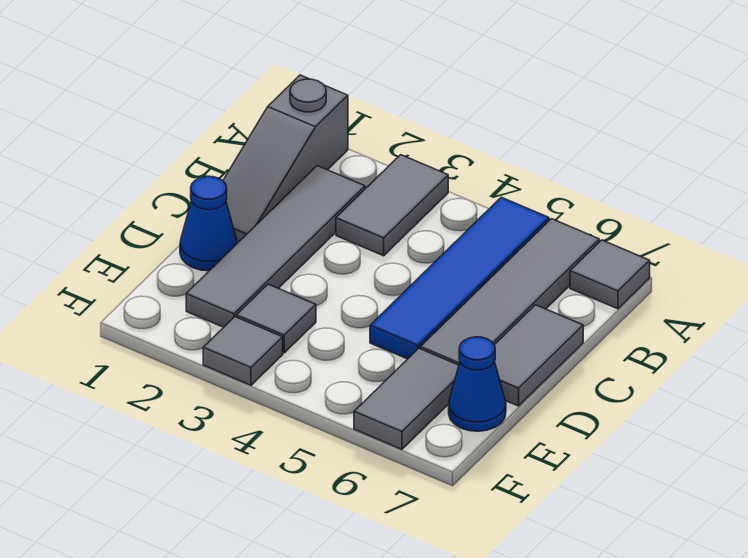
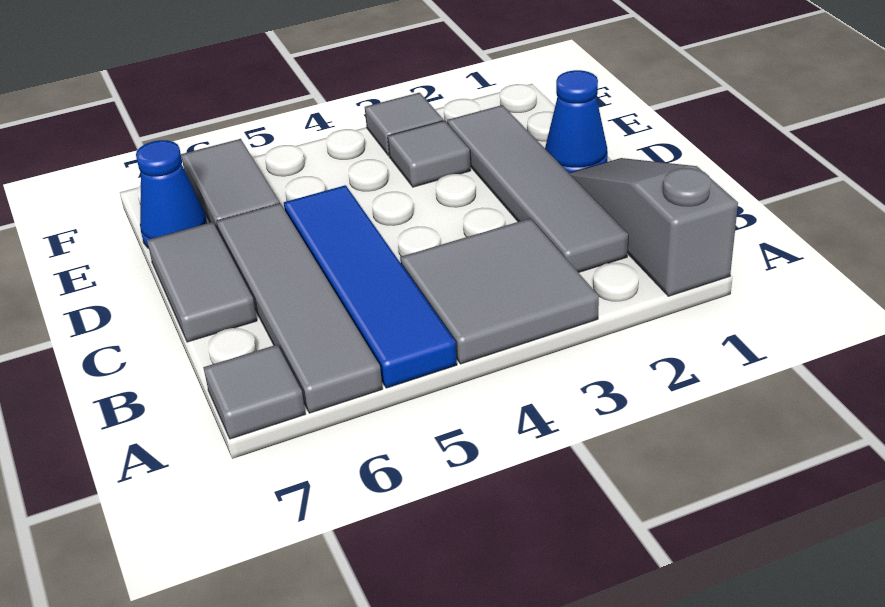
grey 1x2 tile [336,155,448,256] -> grey 2x2 tile [400,218,599,364]

